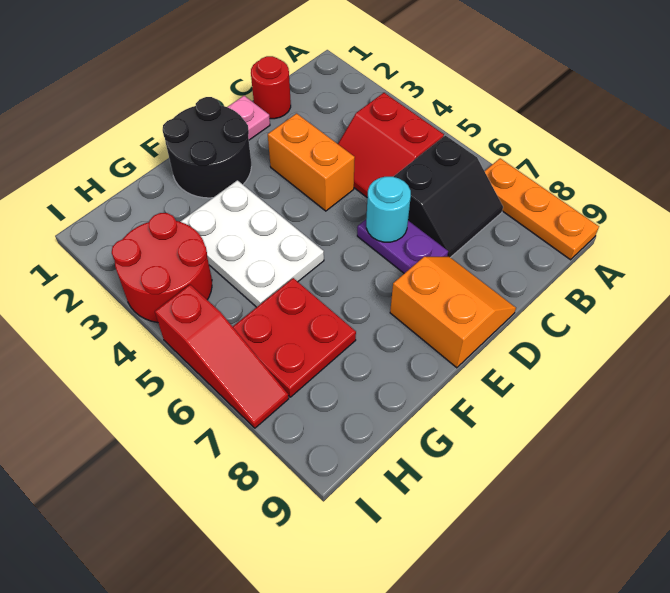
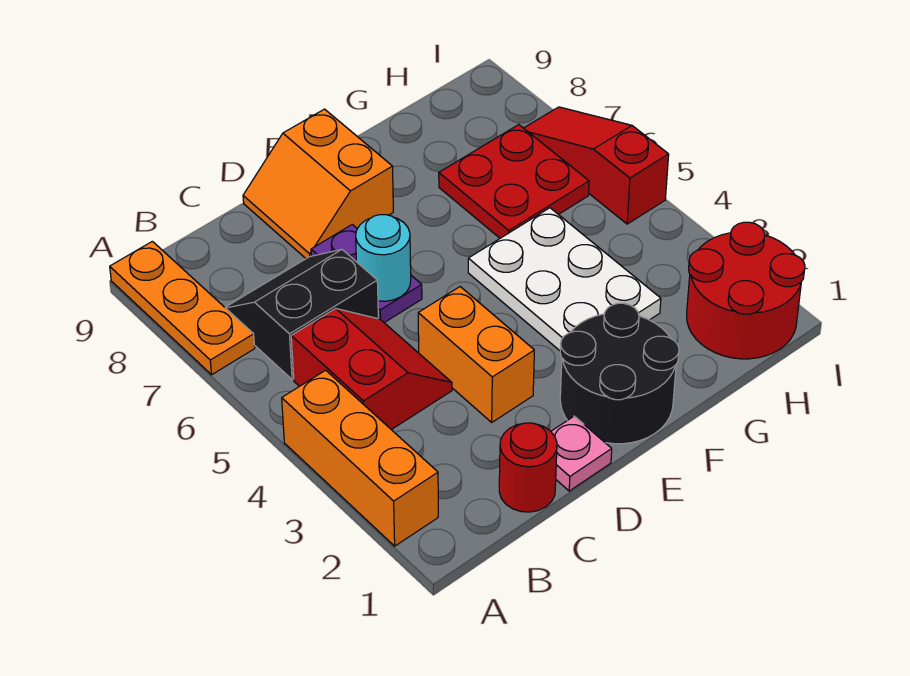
none -> orange 1x3 brick [282,370,438,546]
red 2x2 round brick [112,213,212,323] -> red 2x2 round brick moved to [687,222,805,359]

